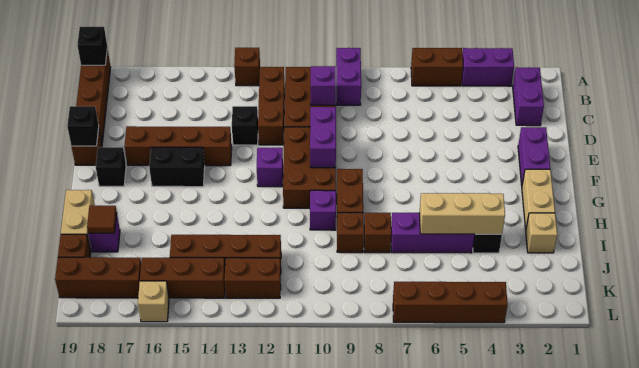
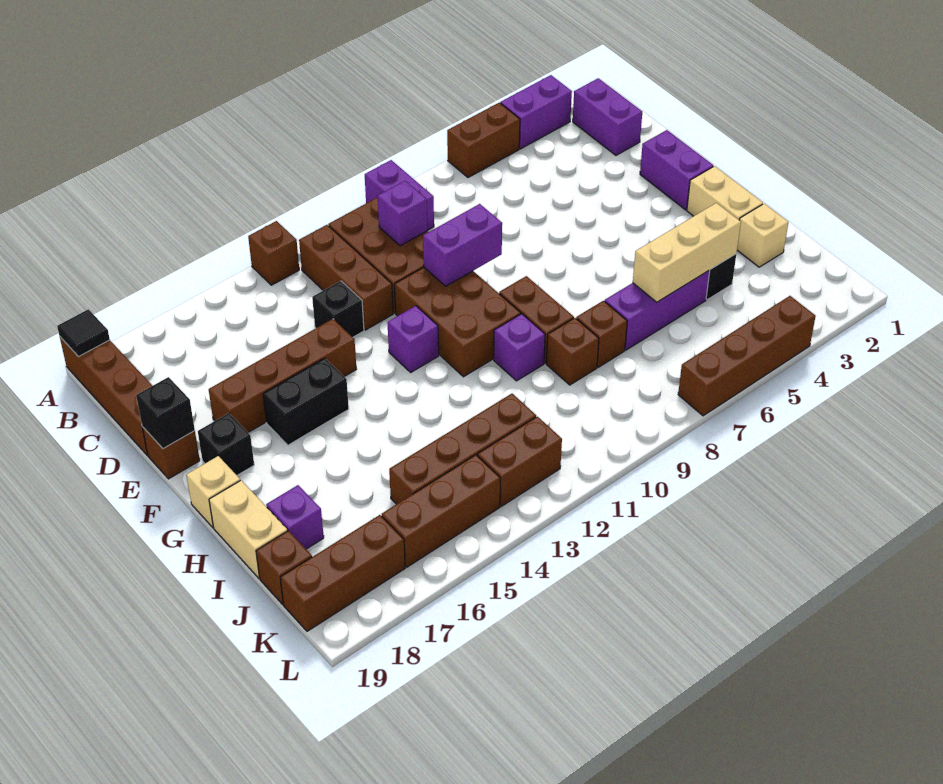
black 1x1 brick [77,27,107,65] -> black 1x1 tile [57,309,110,357]
purple 1x2 brick [310,107,336,168] -> purple 1x2 brick turned to [423,204,502,286]
brown 1x1 tile [87,206,117,233] -> none
tan 1x1 brick [138,281,169,322] -> tan 1x1 brick moved to [186,456,240,527]

